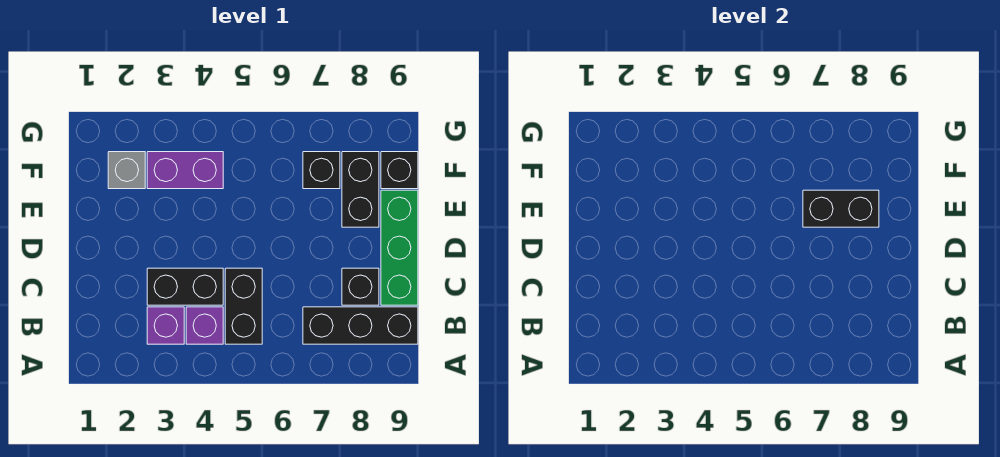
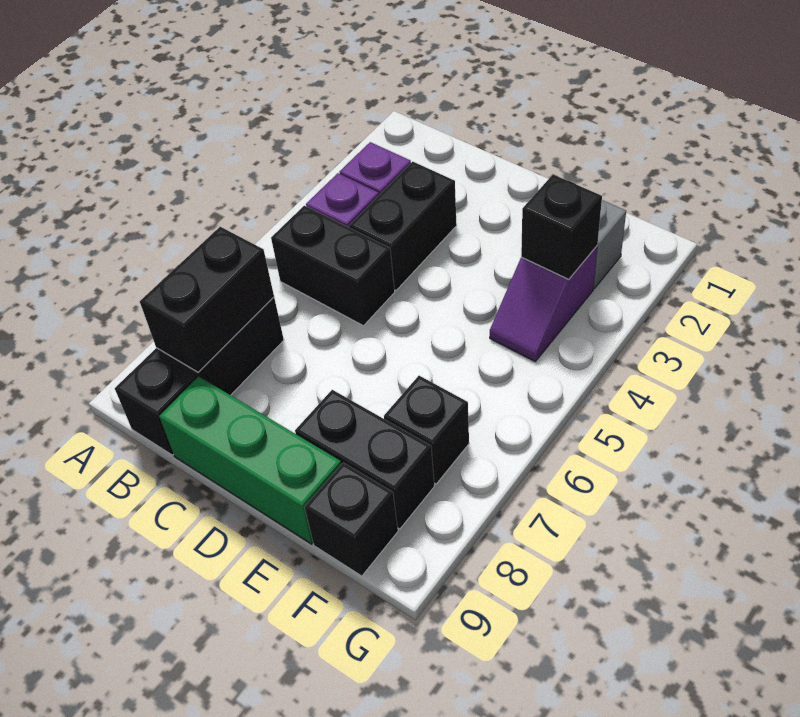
black 1x1 brick [342,268,379,305] -> black 1x1 brick moved to [521,175,602,279]
black 1x2 brick [803,190,879,227] -> black 1x2 brick moved to [140,227,274,372]
purple 1x2 brick [147,152,223,189] -> purple 1x2 slope [490,246,597,361]

